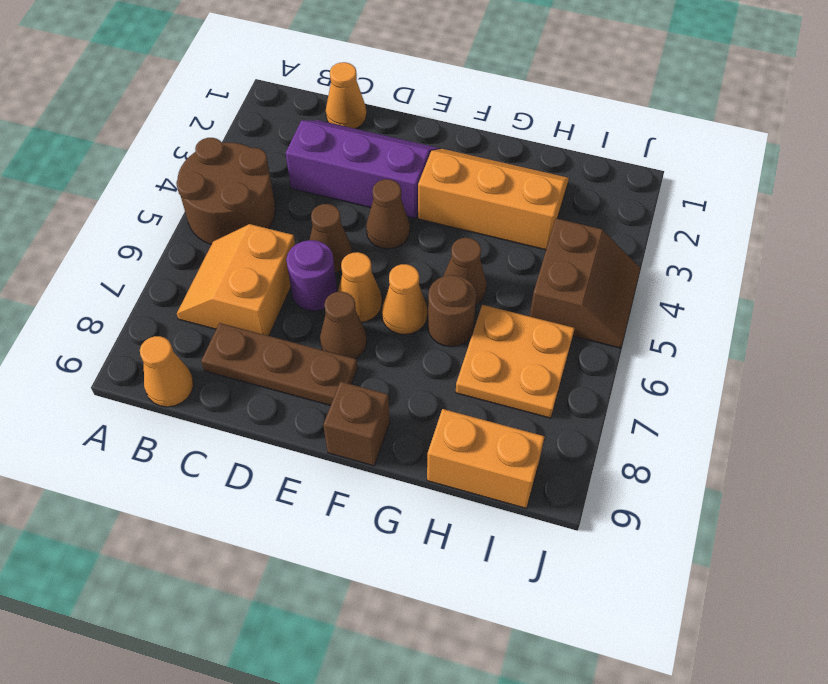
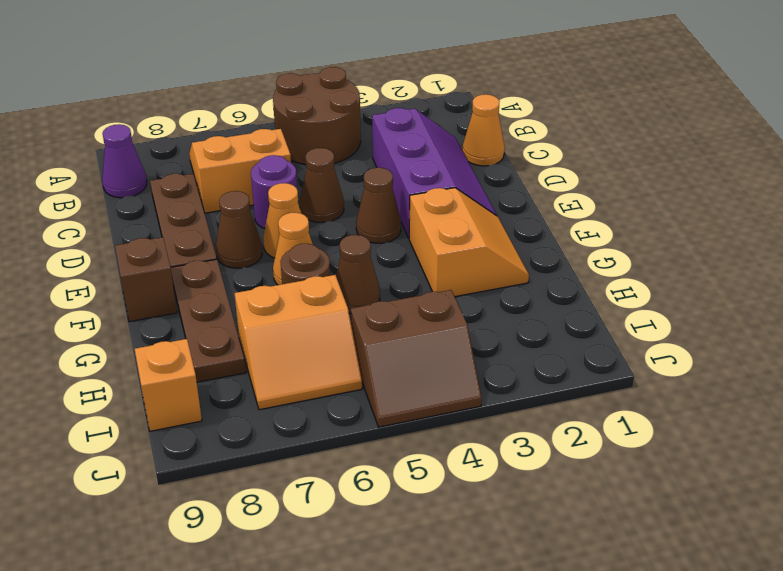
orange 1x1 cone [140,336,194,407] -> purple 1x1 cone [102,124,147,198]
orange 2x3 slope [418,149,569,250] -> orange 2x2 slope [409,188,529,297]
none -> brown 1x3 plate [171,259,246,382]
orange 2x2 plate [456,305,575,418] -> orange 2x2 slope [234,275,362,410]
orange 1x2 brick [427,409,545,508] -> orange 1x1 brick [135,339,202,431]

